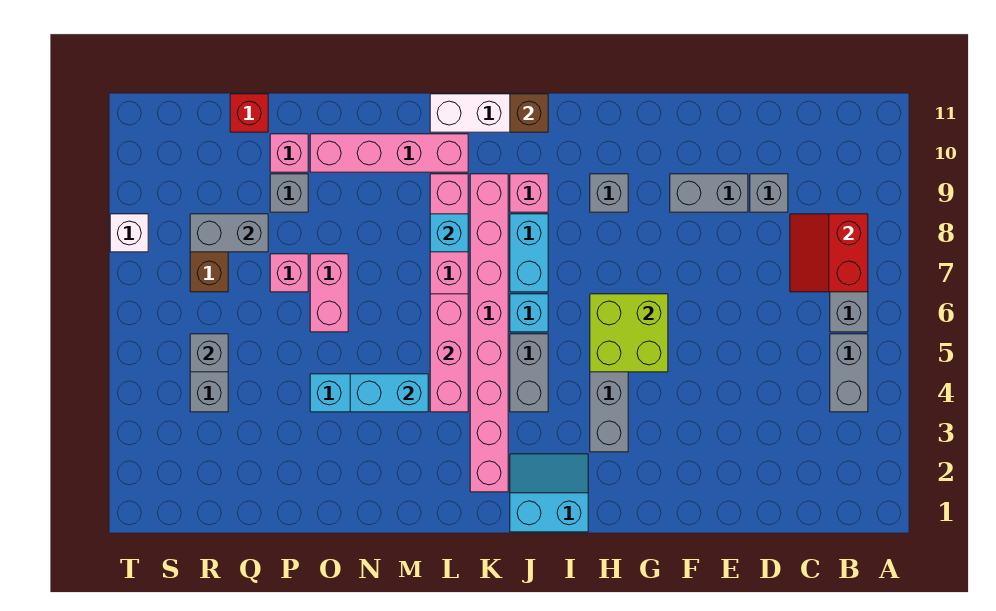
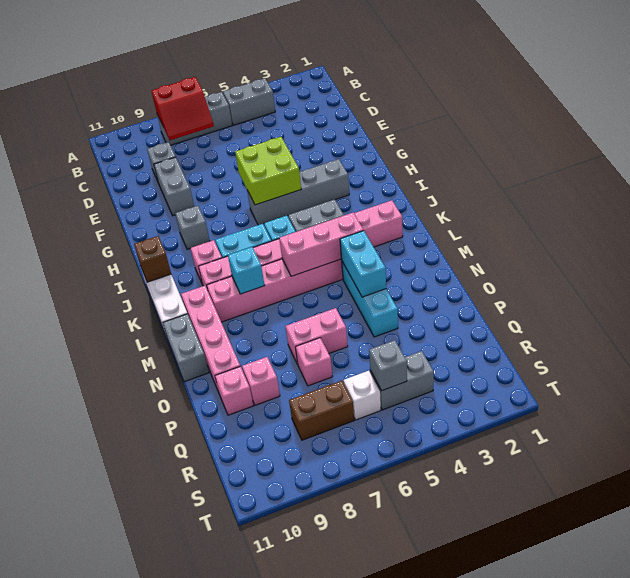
cyan 2x2 slope [510,454,588,532] -> none
grey 1x1 brick [270,174,308,212] -> pink 1x1 brick [242,357,280,405]
grey 1x2 brick [190,214,268,252] -> grey 1x2 brick moved to [163,314,209,382]
red 1x1 brick [230,94,268,132] -> none
white 1x1 brick [110,214,148,252] -> white 1x1 brick moved to [343,371,381,420]

